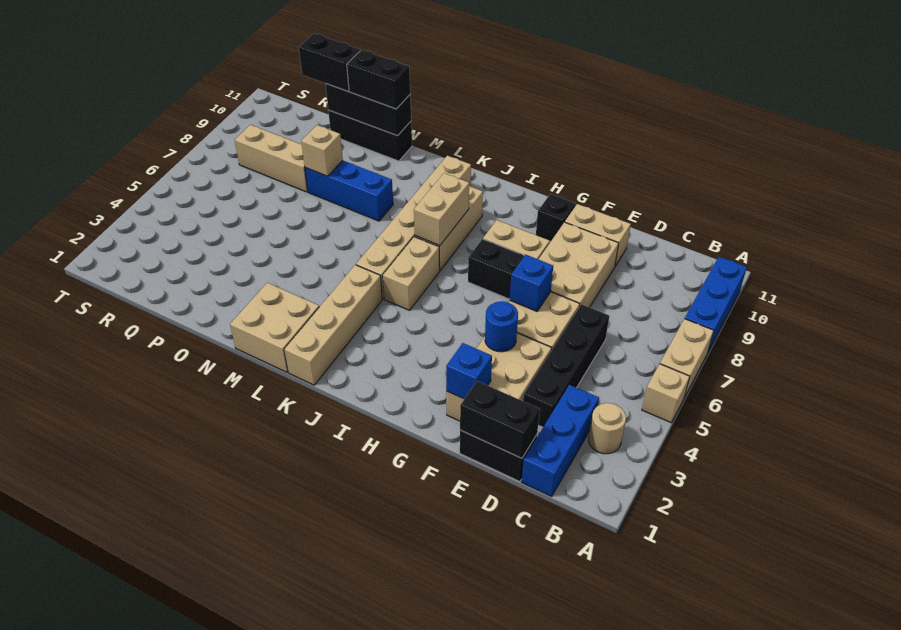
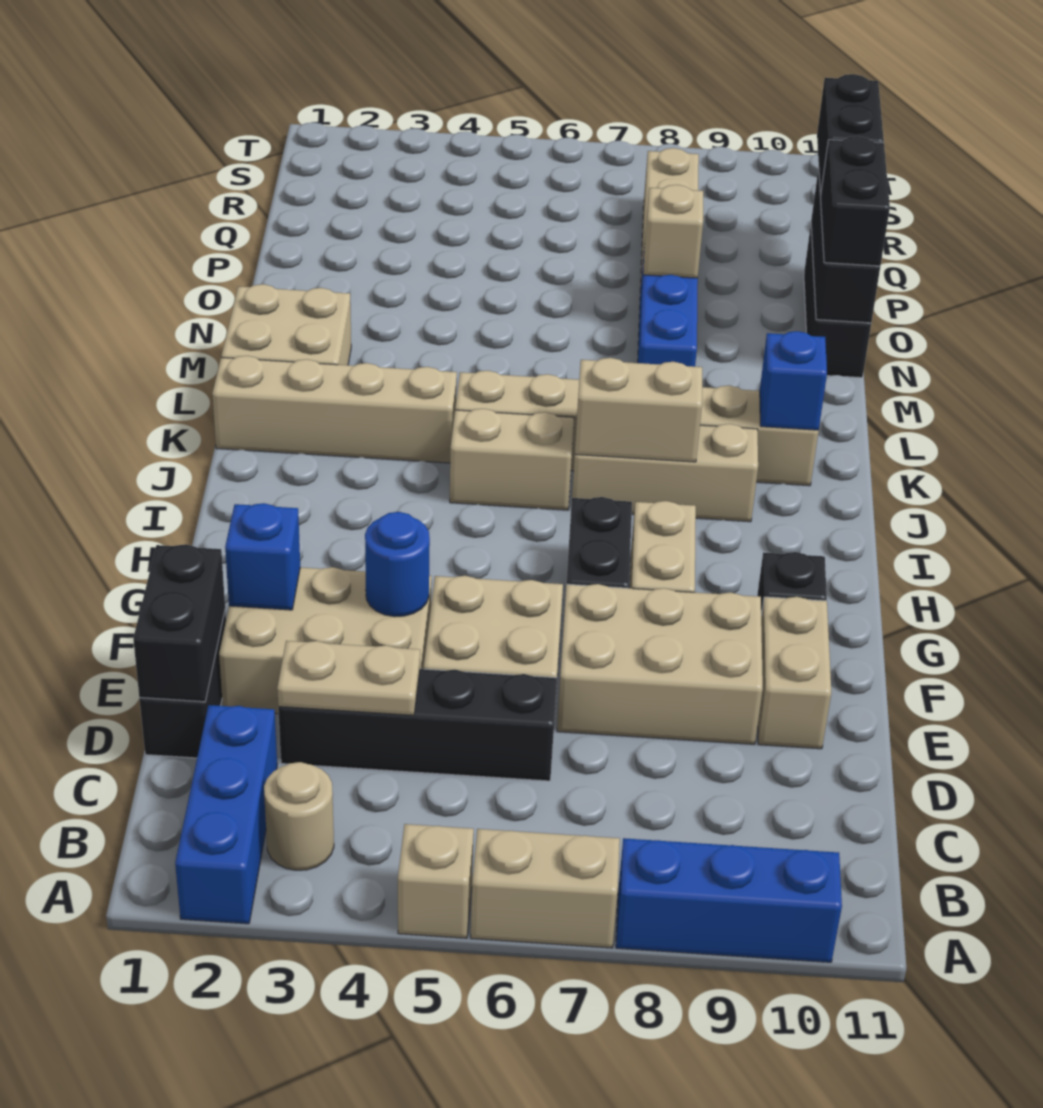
blue 1x3 brick [522,385,599,496] -> blue 1x3 brick turned to [175,705,277,924]
none -> tan 1x2 plate [277,641,420,715]
blue 1x1 brick [510,255,553,311] -> blue 1x1 brick moved to [760,331,827,430]

